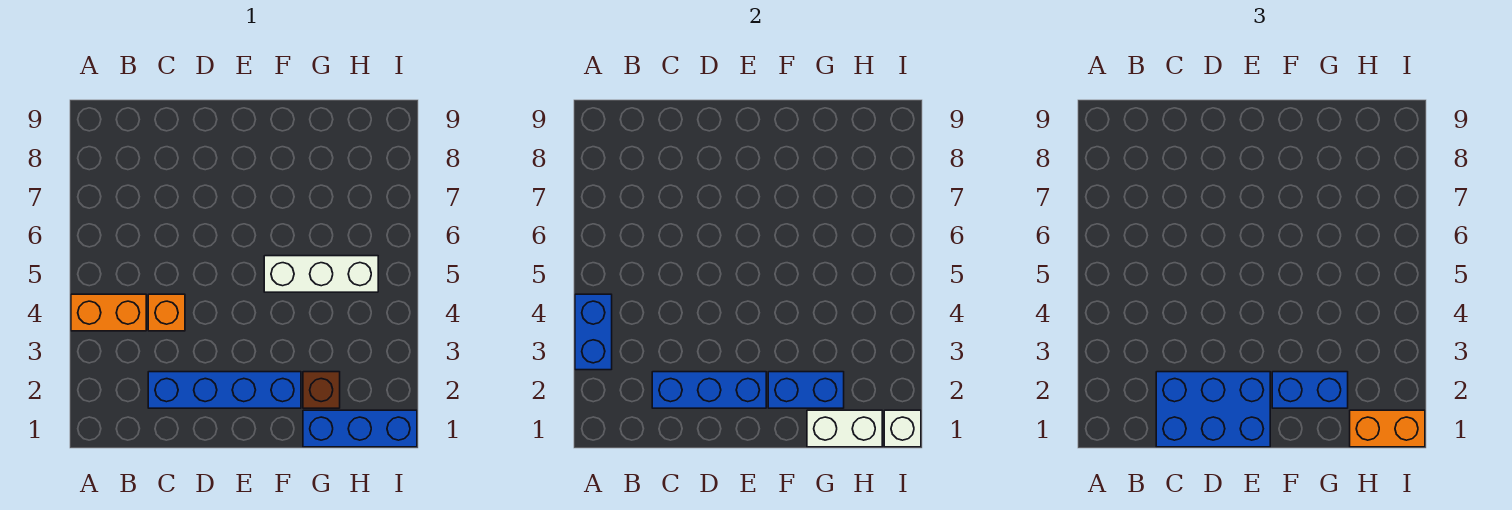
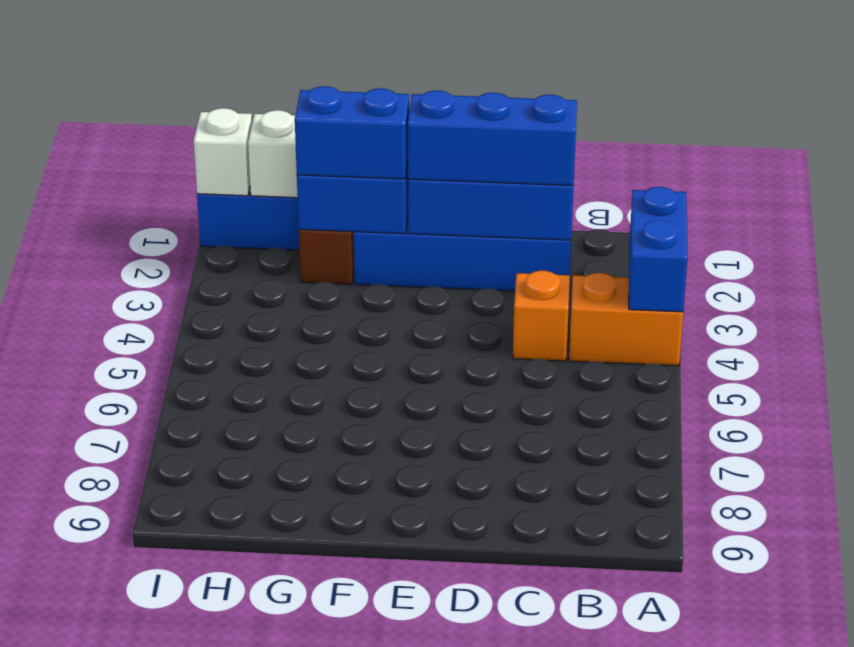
blue 2x3 brick [1156,372,1270,447] -> blue 1x3 brick [408,90,577,186]
white 1x3 brick [264,256,378,292] -> none
orange 1x2 brick [1350,410,1425,447] -> none

